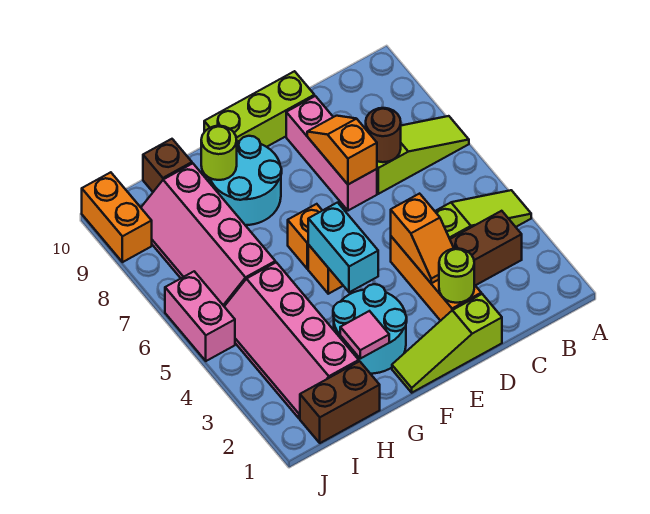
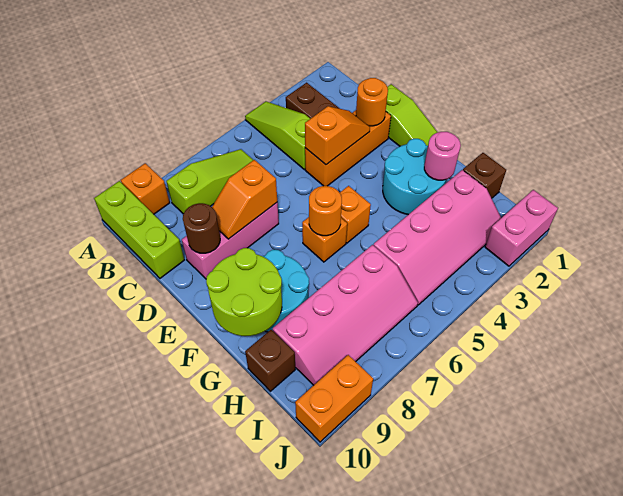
lime 1x3 slope [377,116,469,194] -> lime 1x3 slope turned to [166,149,253,214]
none -> orange 1x1 brick [121,163,170,214]
brown 1x1 round brick [366,108,401,162] -> brown 1x1 round brick moved to [183,203,220,253]
lime 1x1 round brick [439,248,474,303] -> orange 1x1 round brick [356,78,388,126]
lime 1x3 brick [204,71,314,147] -> lime 1x3 brick moved to [94,181,184,278]
cyan 1x2 brick [308,203,378,292] -> none
none -> orange 1x1 round brick [309,186,342,236]
pink 1x1 tile [340,311,389,359] -> pink 1x1 round brick [424,132,461,180]
lime 1x1 round brick [201,126,237,180] -> lime 2x2 round brick [206,248,282,336]
brown 1x2 brick [300,361,380,443] -> brown 1x1 brick [463,153,506,198]
pink 1x2 brick [165,271,235,361] -> pink 1x2 brick moved to [485,190,558,266]

